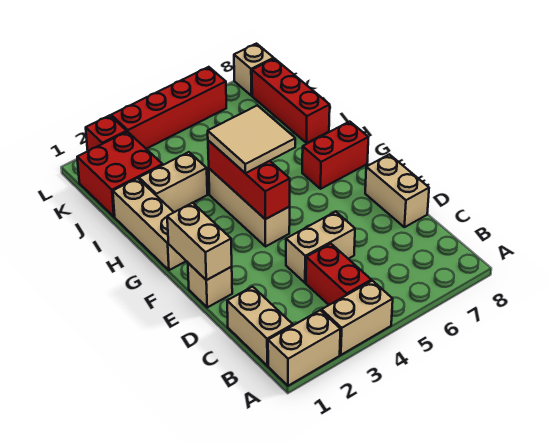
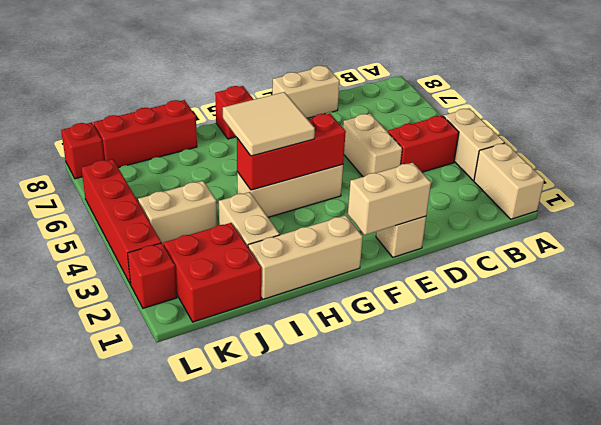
tan 1x2 brick [227,287,293,366] -> tan 1x2 brick moved to [138,181,217,246]
red 1x2 brick [302,122,368,189] -> red 1x1 brick [215,86,254,139]
tan 1x1 brick [234,44,274,96] -> red 1x1 brick [61,122,104,179]

